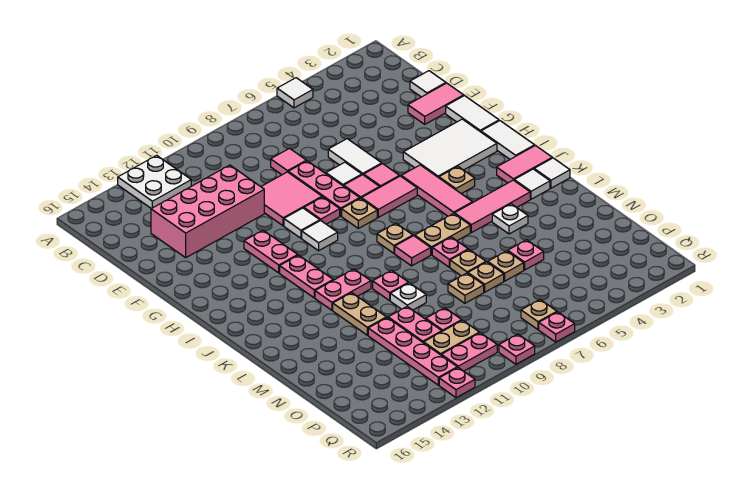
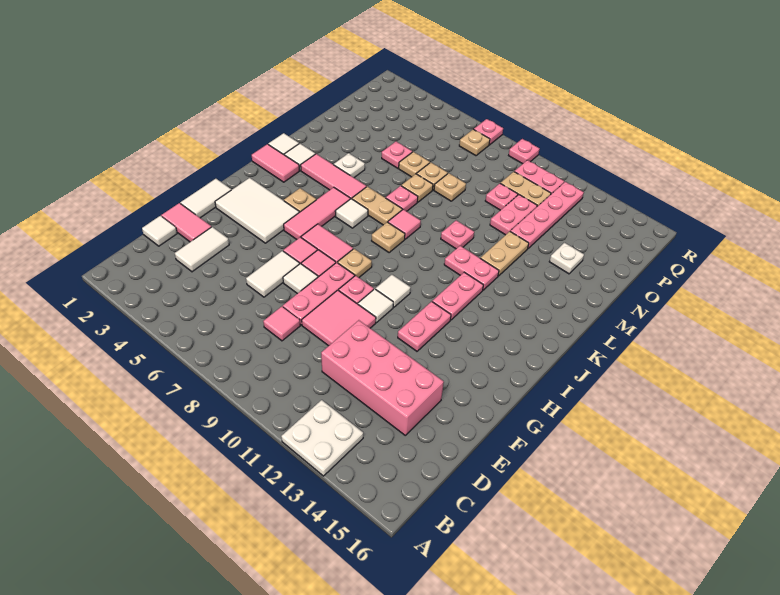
white 1x1 tile [277,78,313,108] -> white 1x1 tile moved to [335,199,368,228]
white 1x2 tile [481,121,535,159] -> white 1x2 tile moved to [175,227,229,272]
white 1x1 plate [390,283,426,310] -> white 1x1 plate moved to [549,243,584,274]
pink 1x1 plate [439,368,475,398] -> none

